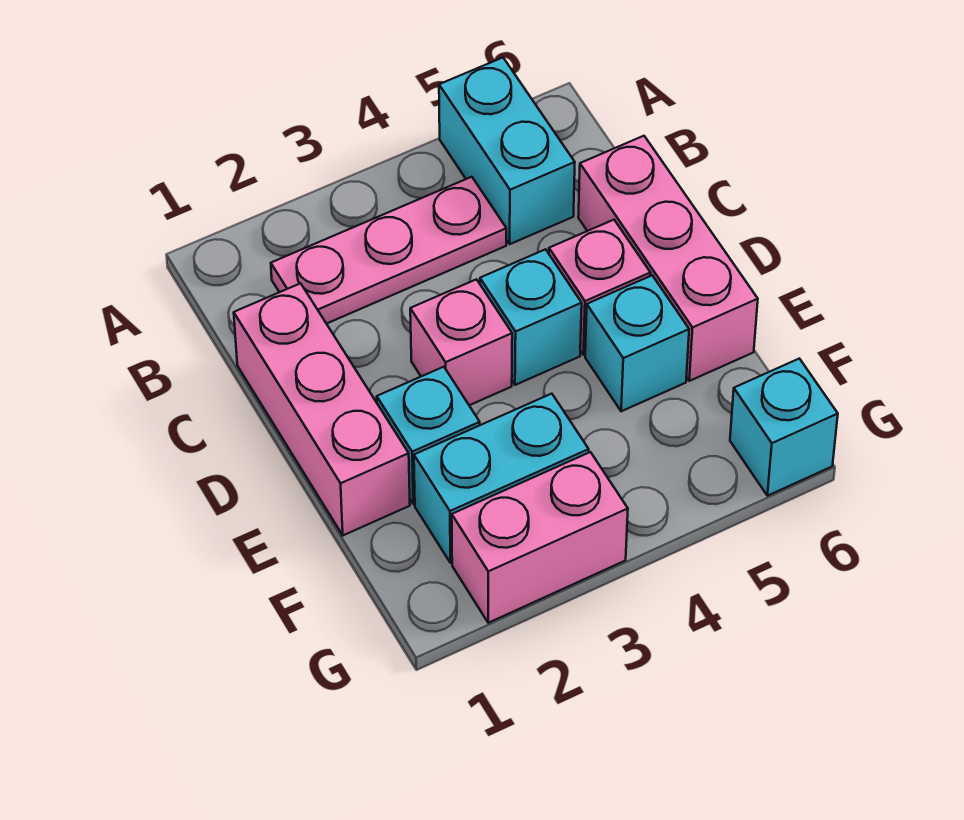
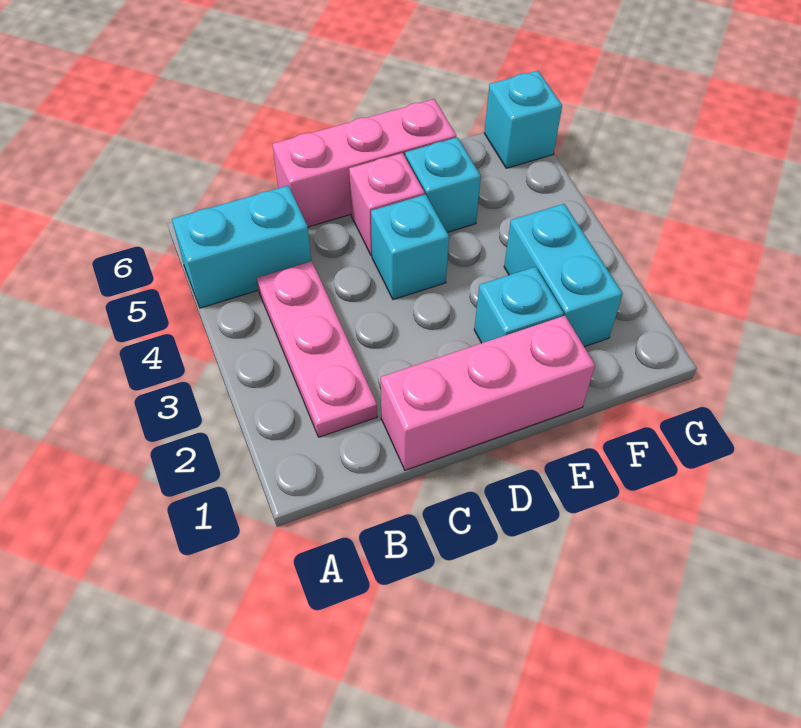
pink 1x1 brick [410,279,512,405] -> none
pink 1x2 brick [452,452,628,623] -> none

